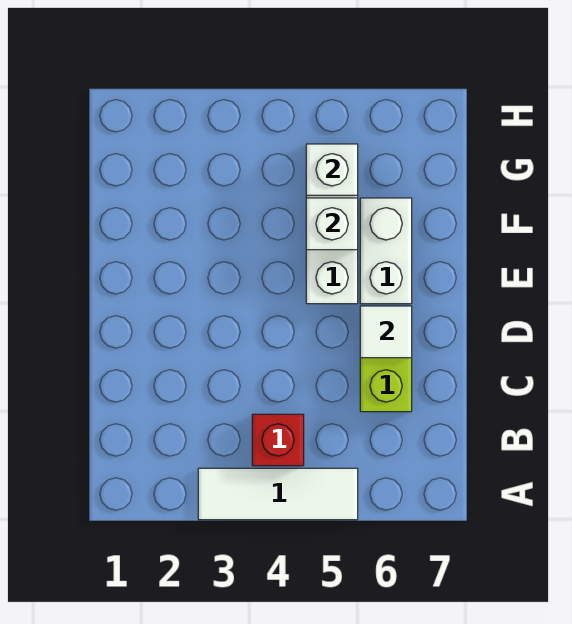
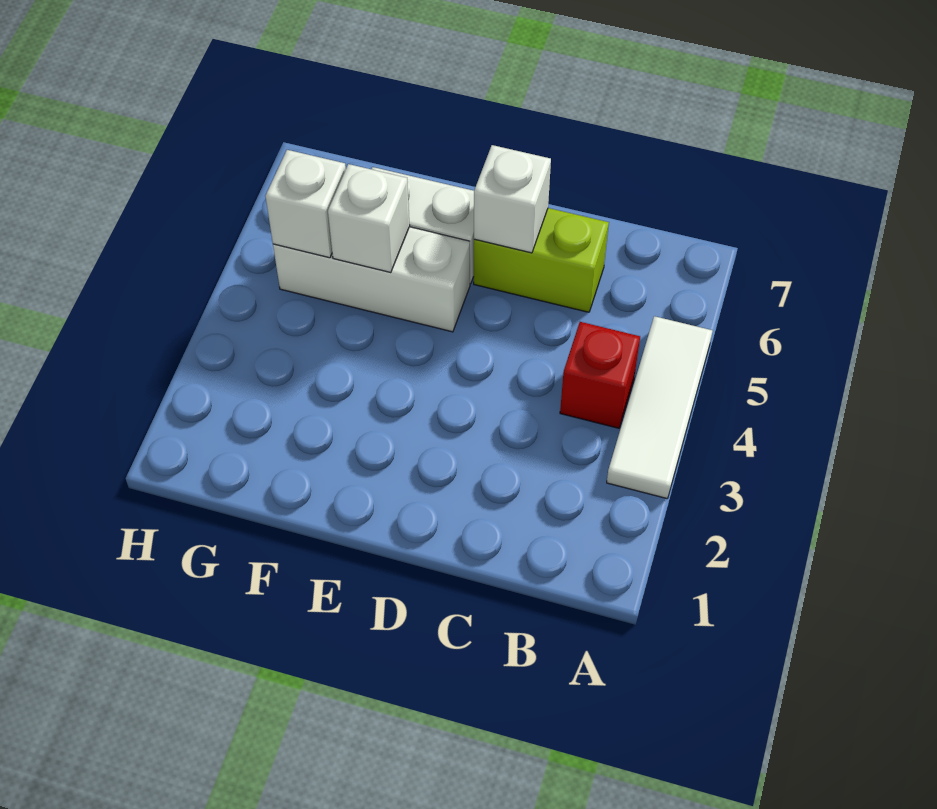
white 1x1 tile [360,306,412,358] -> white 1x1 brick [474,145,551,253]

